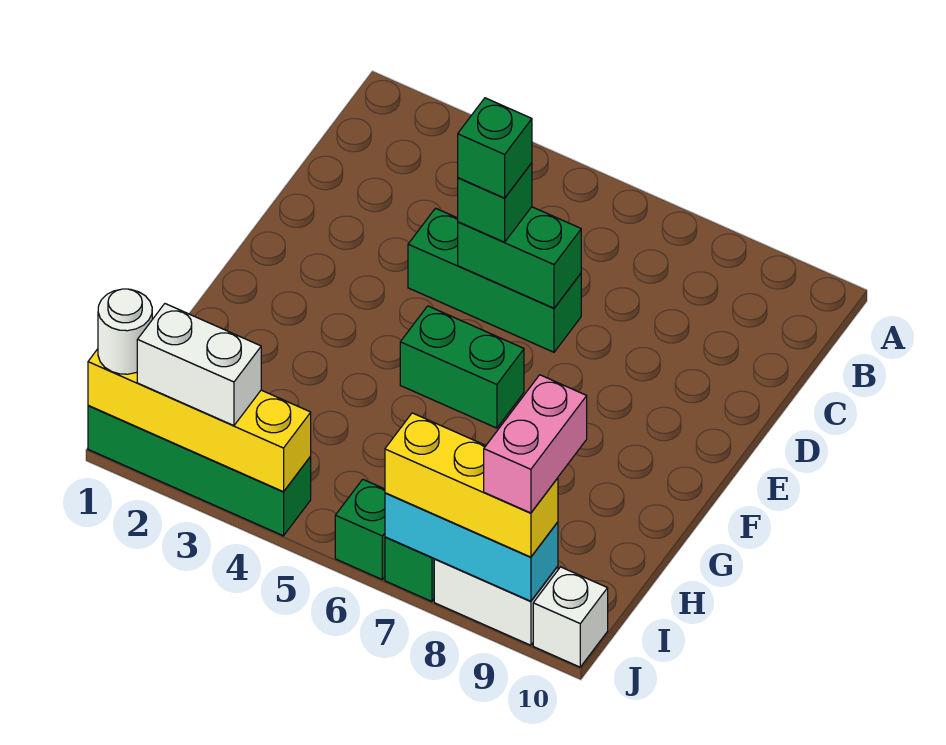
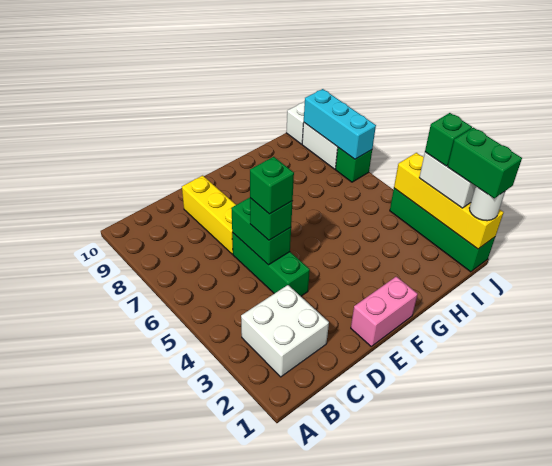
none -> white 2x2 brick [241,285,329,377]
green 1x2 brick [400,306,524,428] -> green 1x2 brick moved to [448,128,522,198]
pink 1x2 brick [484,375,587,513] -> pink 1x2 brick moved to [351,276,418,346]
green 1x1 brick [335,479,385,579] -> green 1x1 brick moved to [425,113,472,166]
yellow 1x3 brick [385,413,558,557] -> yellow 1x3 brick moved to [182,176,236,254]

